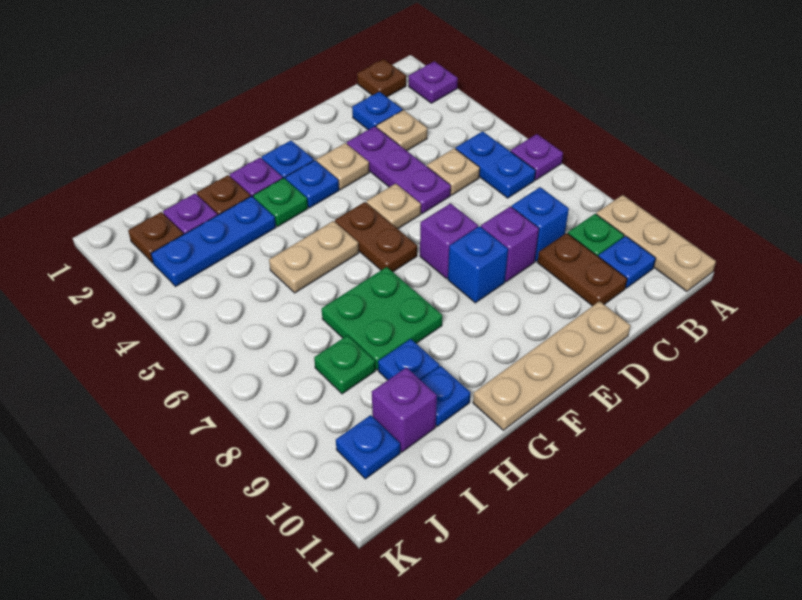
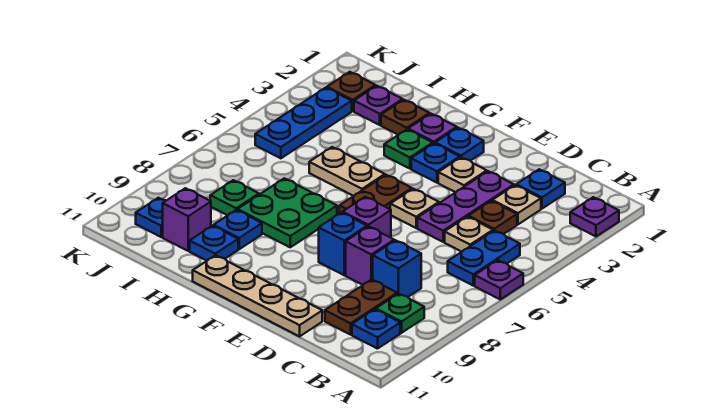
tan 1x3 plate [596,195,716,292] -> none
brown 1x1 plate [357,59,406,97] -> brown 1x1 plate moved to [468,201,517,234]
blue 1x3 plate [151,196,276,286] -> blue 1x3 plate turned to [255,88,352,158]

